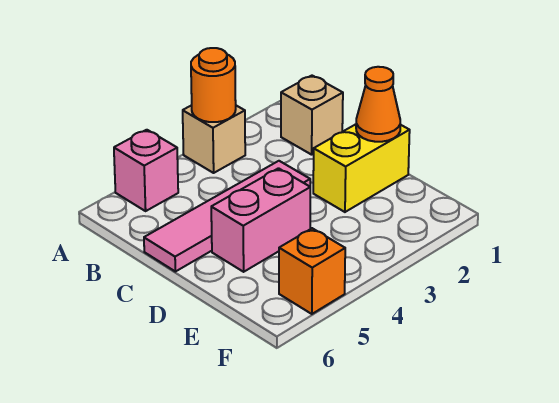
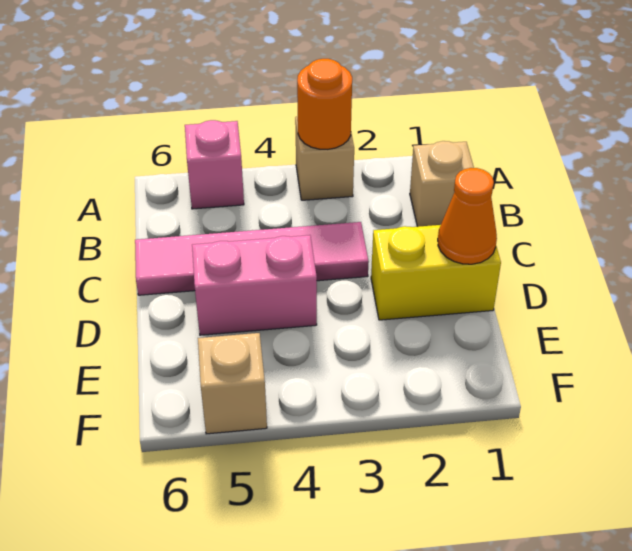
orange 1x1 brick [279,228,345,314] -> tan 1x1 brick [198,333,267,434]

